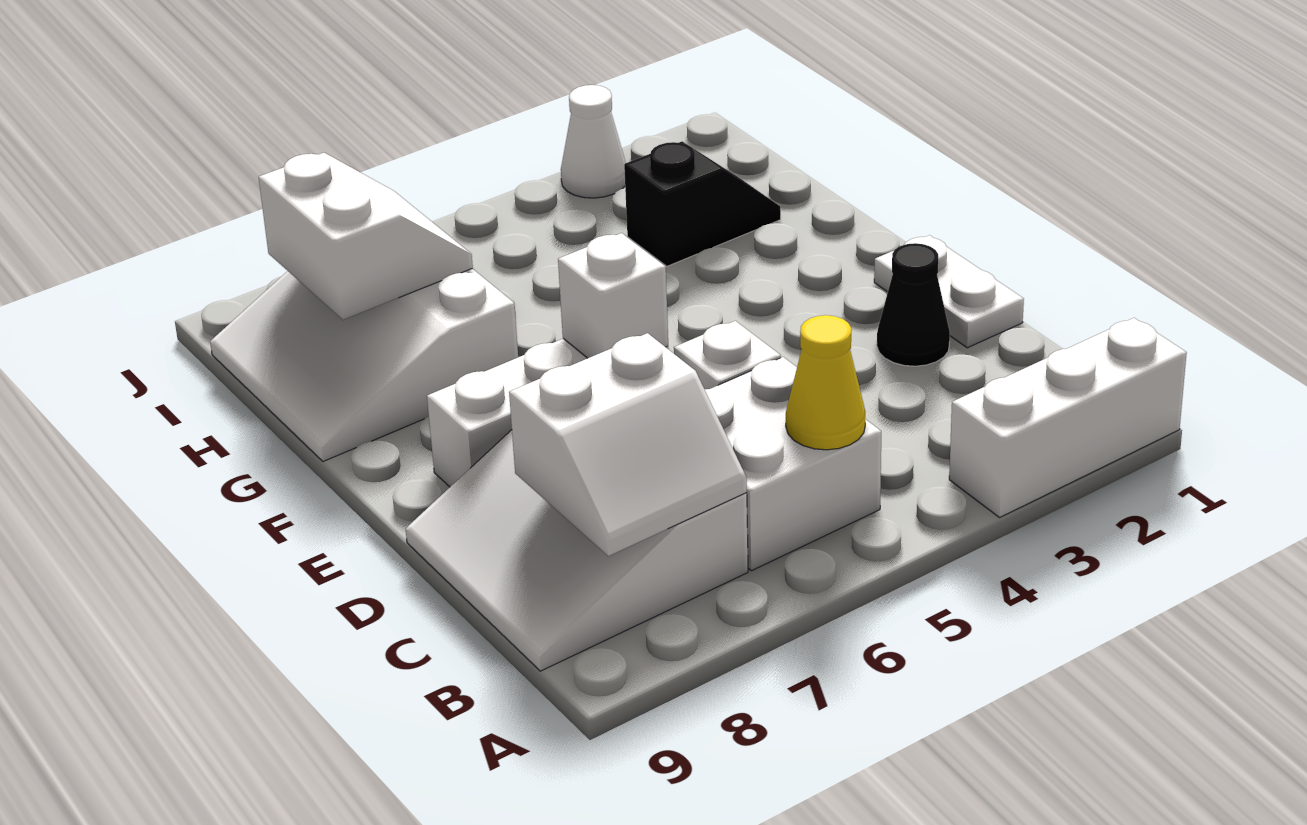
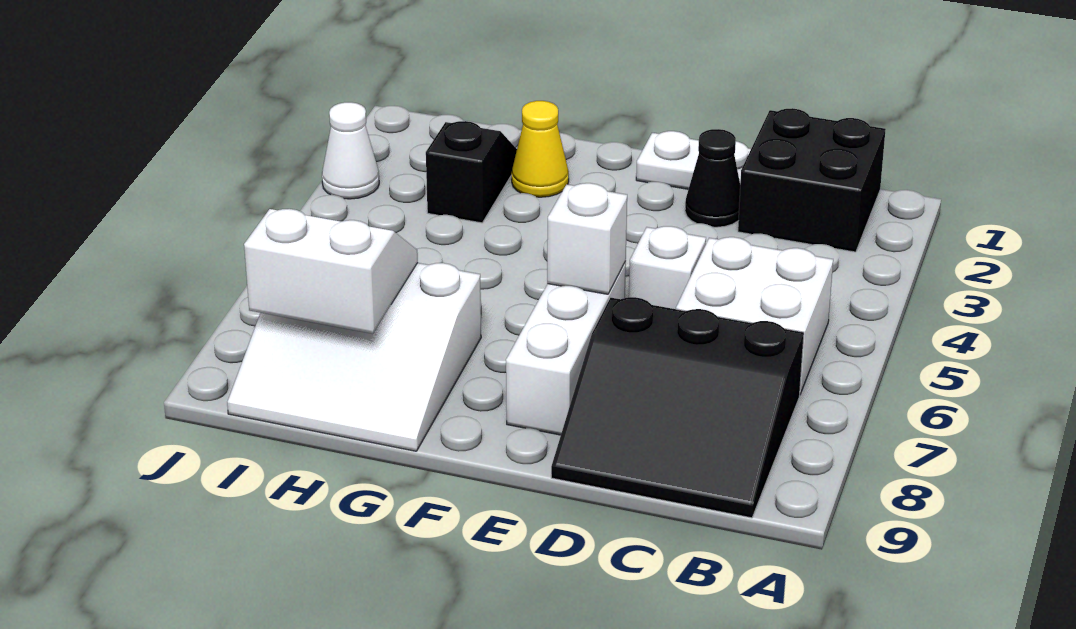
white 1x3 brick [949,318,1187,517] -> none
none -> black 2x2 brick [738,108,886,252]
yellow 1x1 cone [786,315,865,450] -> yellow 1x1 cone moved to [512,101,569,197]
white 3x3 slope [406,430,748,671] -> black 3x3 slope [551,297,804,518]
white 2x2 slope [509,333,747,556] -> none

